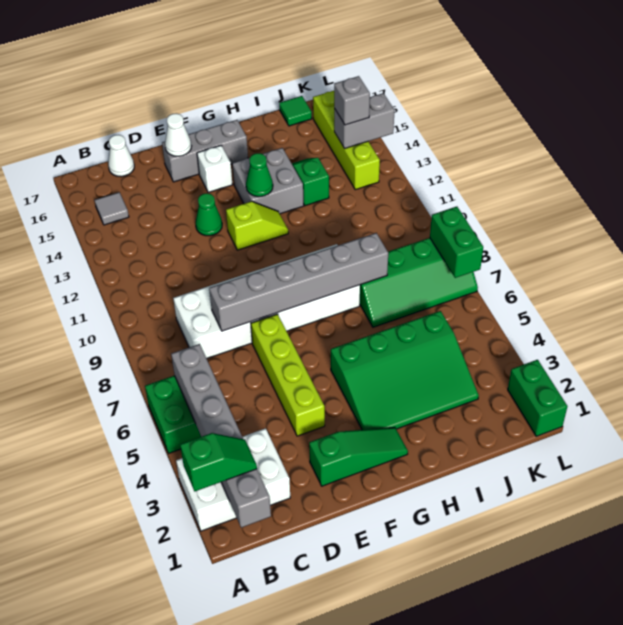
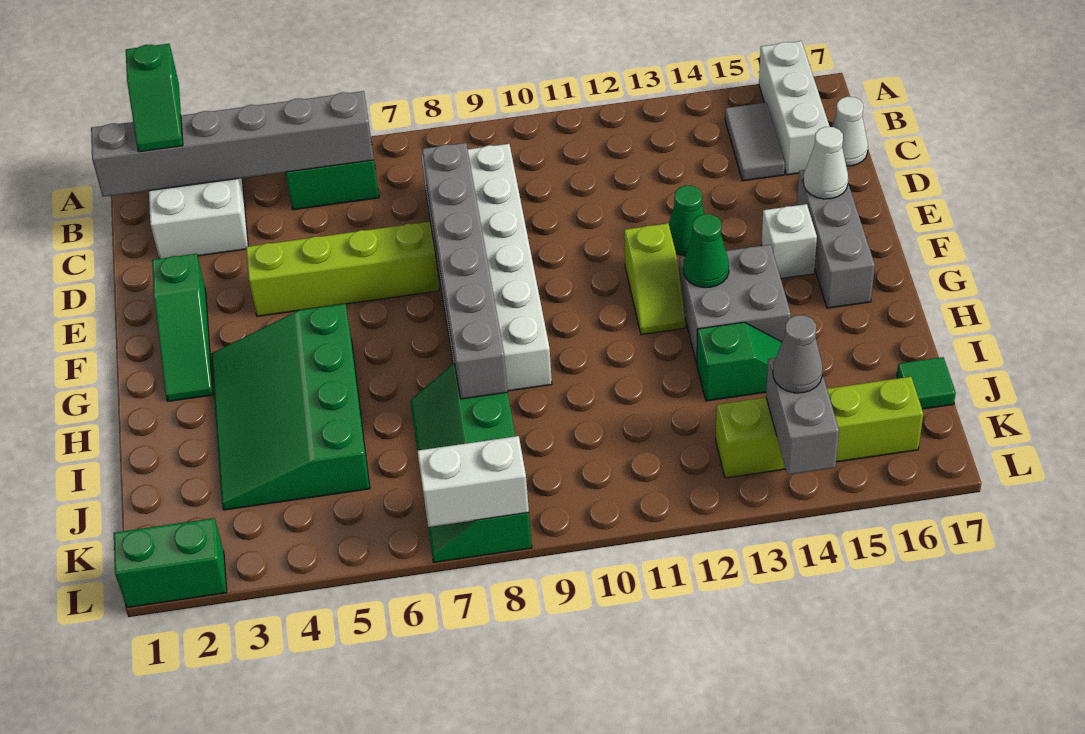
none -> white 1x3 brick [759,41,830,175]
grey 1x1 tile [95,192,129,225] -> grey 1x2 tile [725,103,785,181]
grey 1x1 brick [334,76,370,125] -> grey 1x1 cone [773,315,823,393]
green 1x2 brick [430,207,483,278] -> white 1x2 brick [417,436,529,527]

